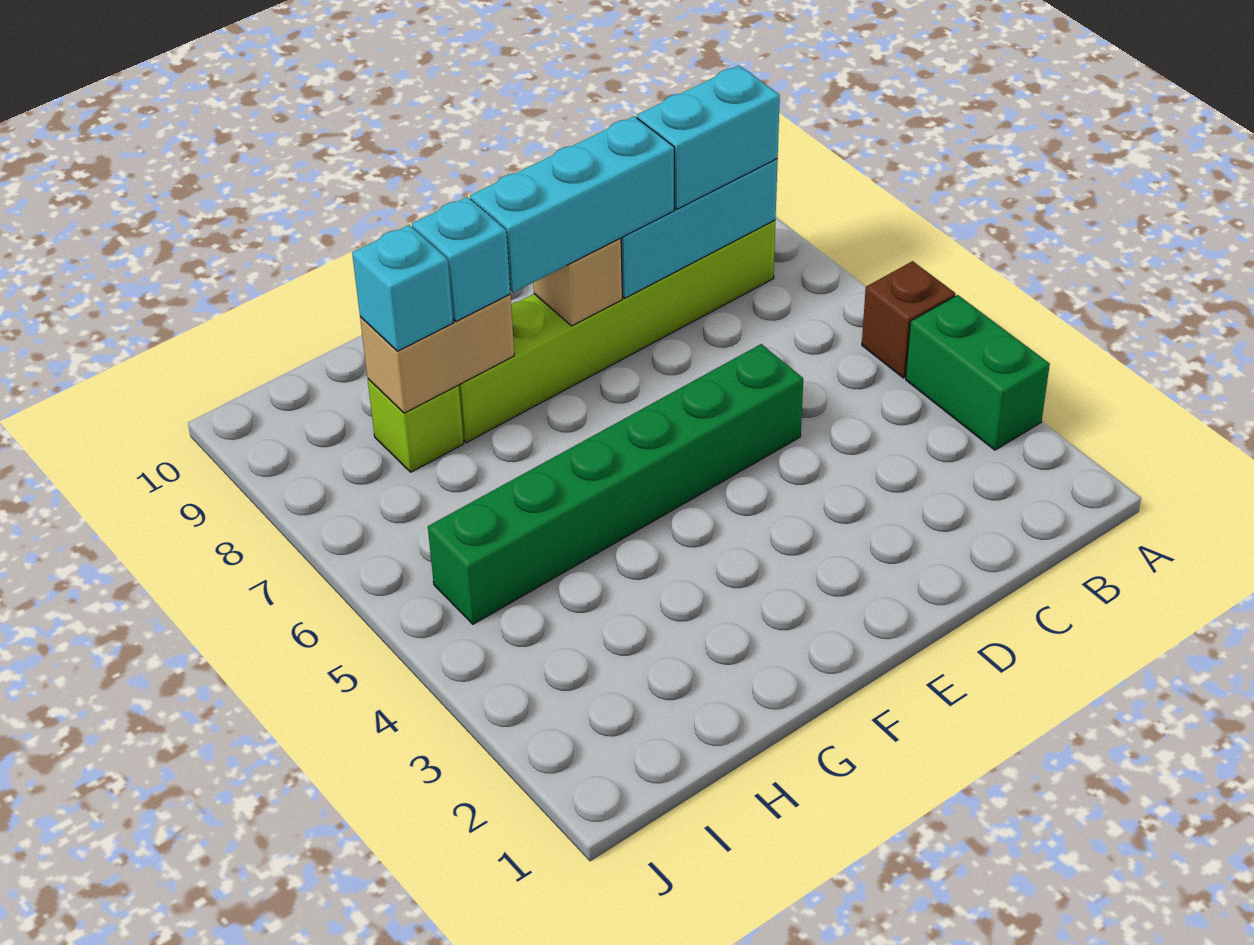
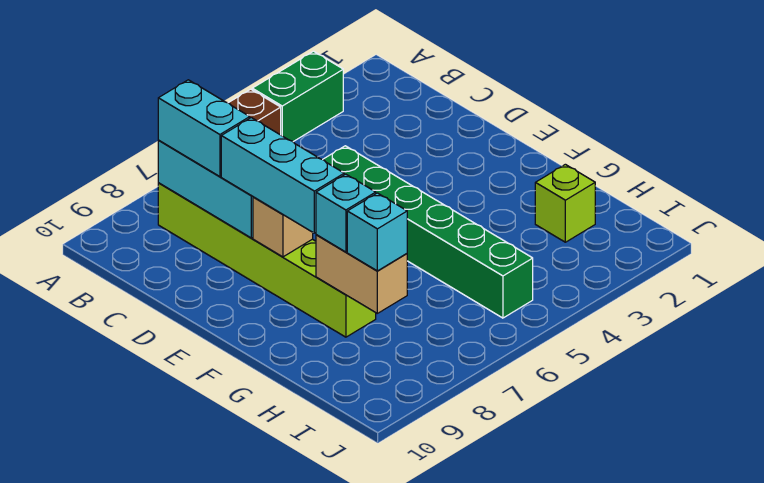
lime 1x1 brick [368,379,464,472] -> lime 1x1 brick moved to [535,164,595,242]

